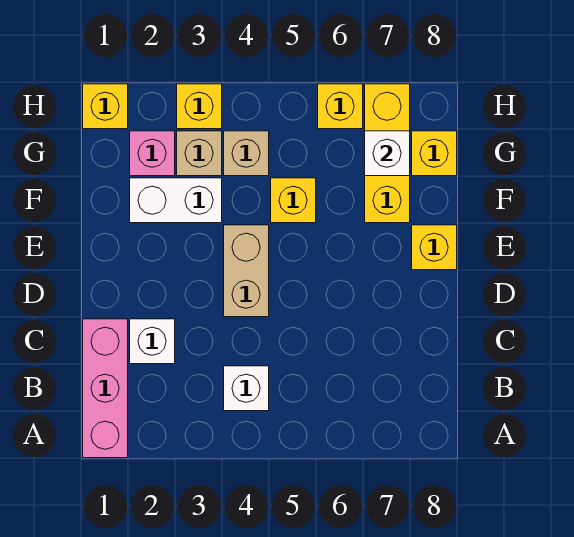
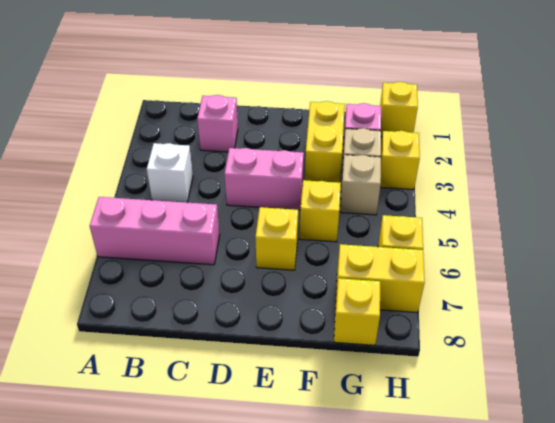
pink 1x3 brick [83,319,128,458] -> pink 1x3 brick moved to [90,197,220,265]
white 1x1 brick [130,319,175,364] -> pink 1x1 brick [197,95,238,152]
tan 1x2 brick [224,225,269,317] -> pink 1x2 brick [225,148,304,210]
yellow 1x1 brick [412,225,457,270] -> yellow 1x1 brick moved to [255,207,298,270]
white 1x2 brick [130,178,222,223] -> yellow 1x2 brick [305,101,345,183]
yellow 1x3 brick [365,84,410,223] -> yellow 1x2 brick [336,244,425,313]
white 1x1 brick [365,131,410,176] -> none

